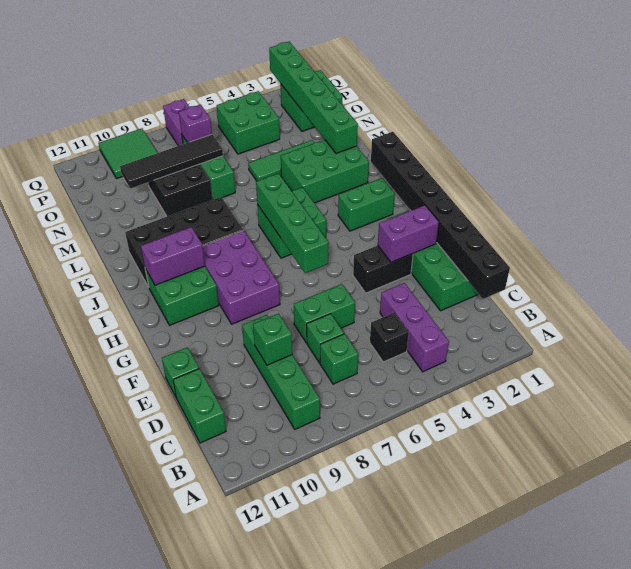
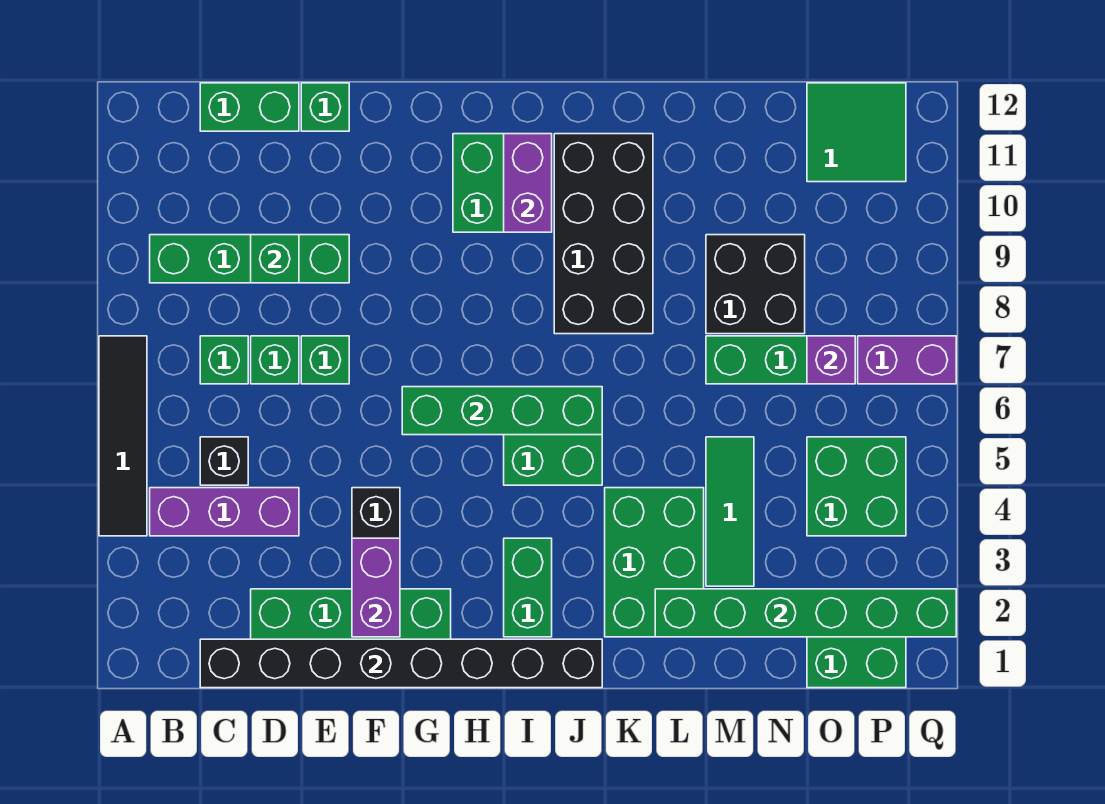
green 1x2 brick [294,284,355,343] -> green 1x1 brick [301,336,349,384]
purple 2x3 brick [203,230,280,324] -> none
black 1x4 tile [120,134,223,188] -> black 1x4 tile moved to [99,336,147,536]
green 2x2 tile [98,128,157,179] -> green 2x2 tile moved to [807,83,906,182]

